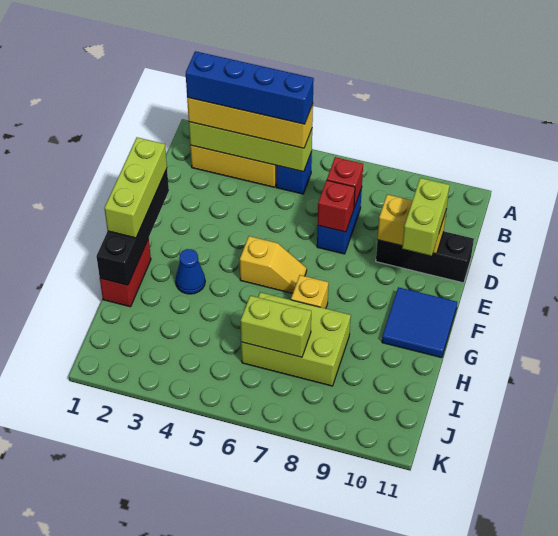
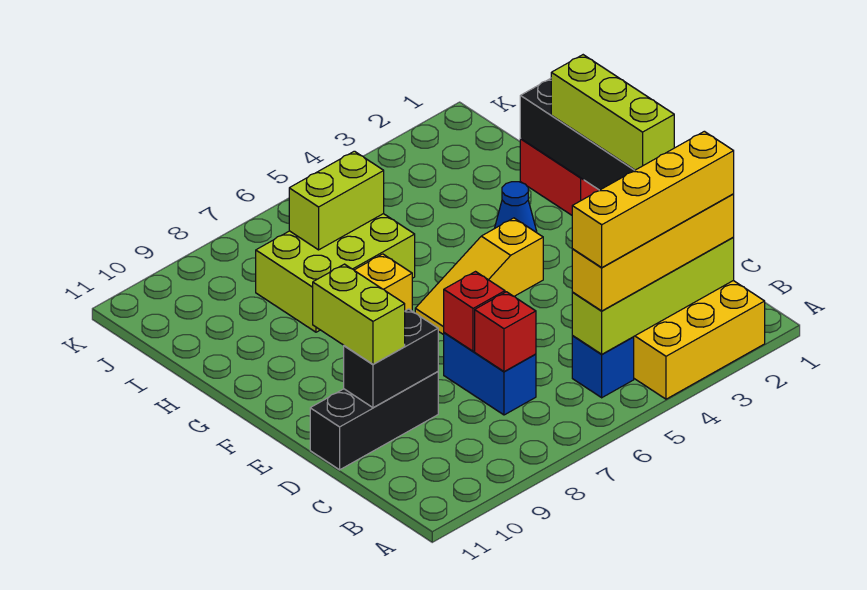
blue 1x4 brick [186,51,314,124] -> yellow 1x4 brick [572,131,734,268]
yellow 1x2 brick [377,195,446,254] -> black 1x2 brick [344,309,438,408]
yellow 1x2 slope [240,236,307,293] -> yellow 1x3 slope [415,218,543,335]
blue 2x2 tile [382,287,457,358] -> none

